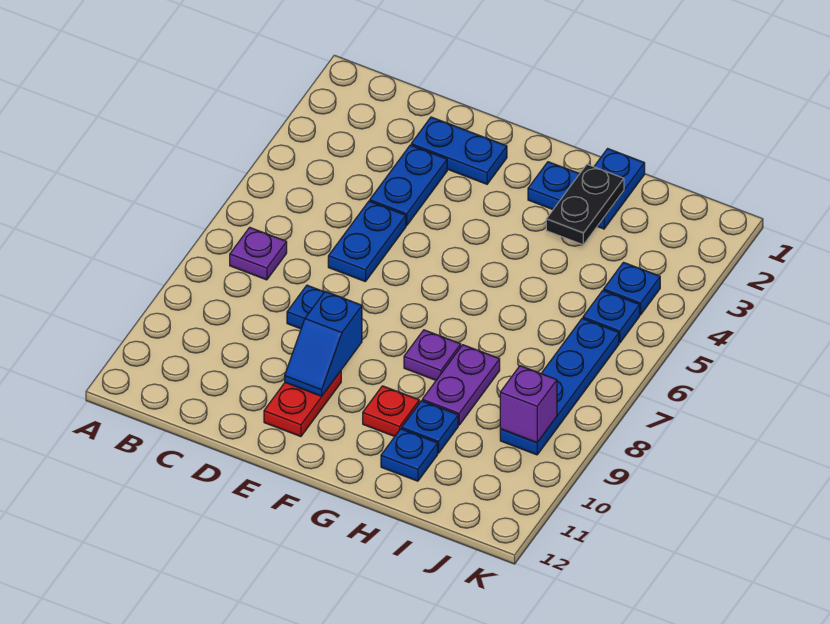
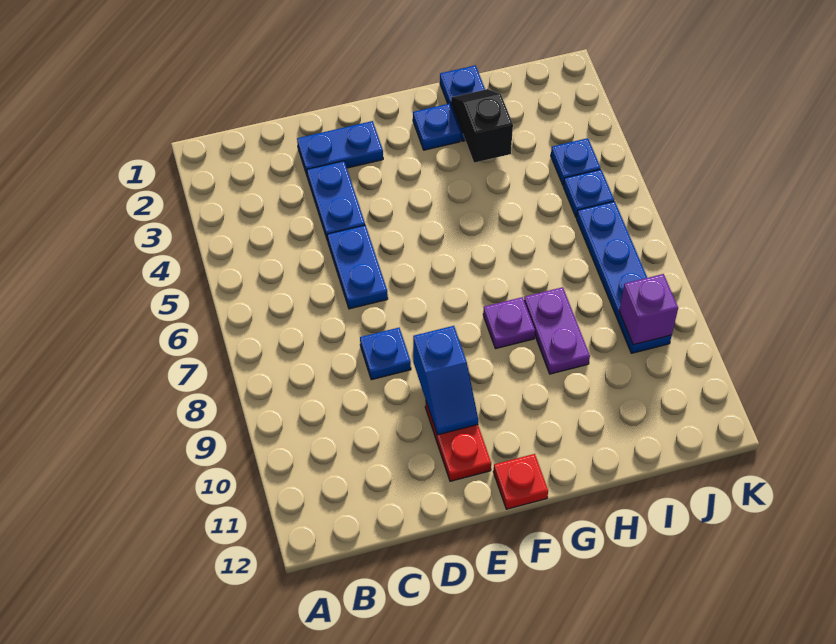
purple 1x1 plate [230,227,287,280] -> none
red 1x1 plate [363,386,419,437] -> red 1x1 plate moved to [493,454,548,509]
black 1x2 plate [546,164,624,245] -> black 1x2 slope [451,89,513,163]
blue 1x1 plate [402,401,458,453] -> none
blue 1x1 plate [381,429,438,481] -> none

